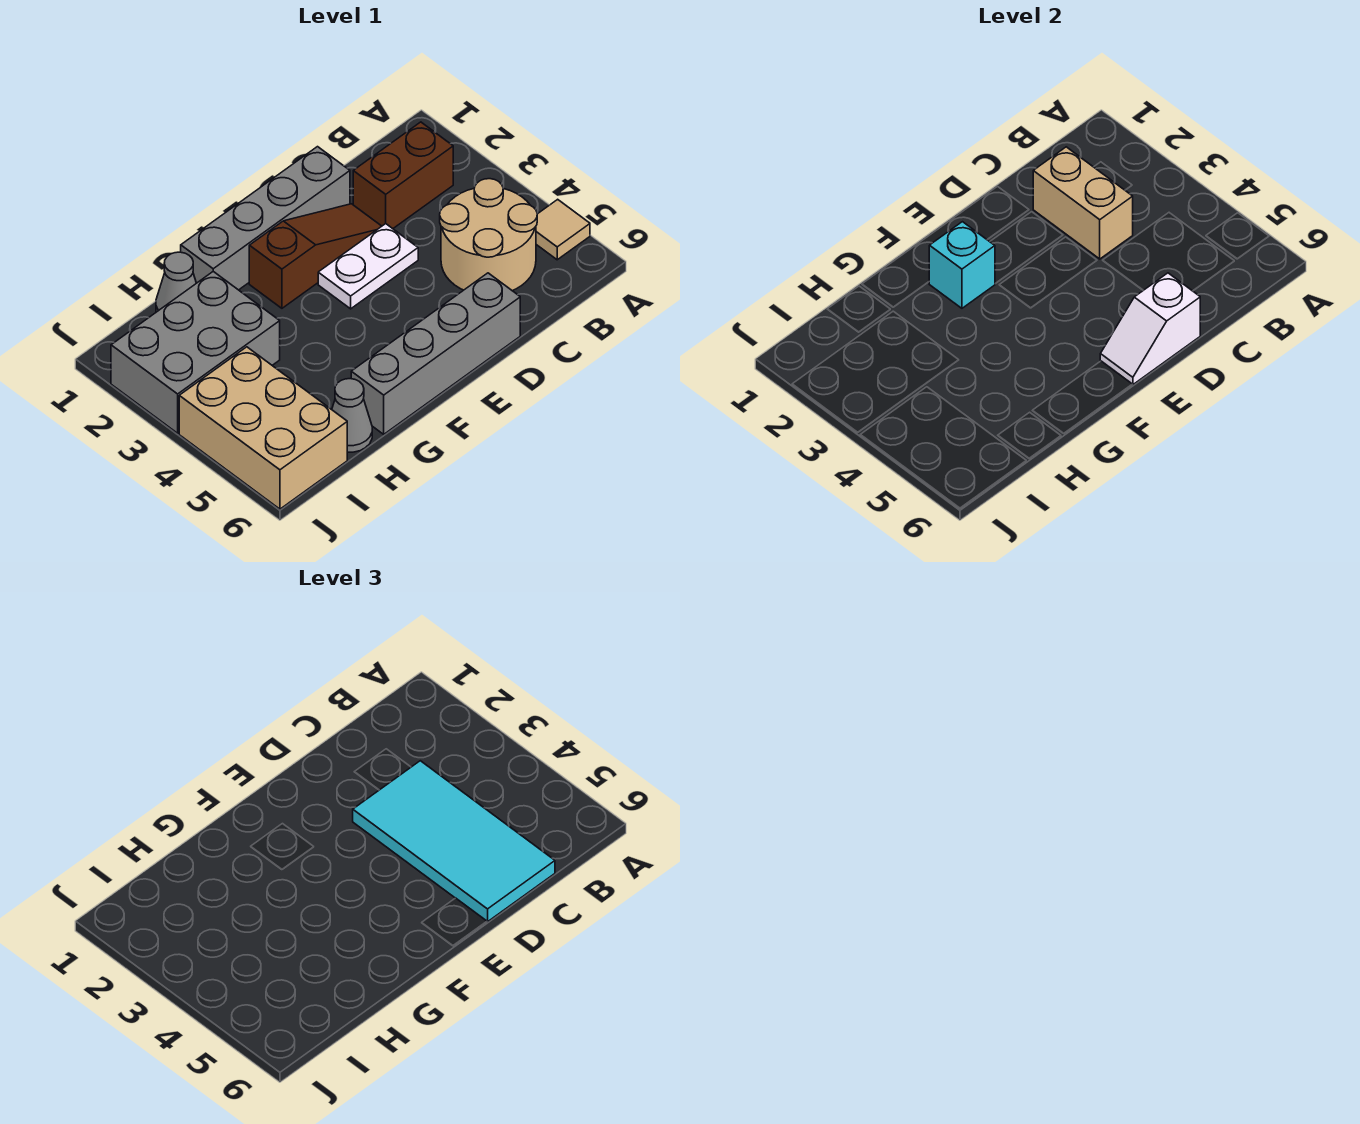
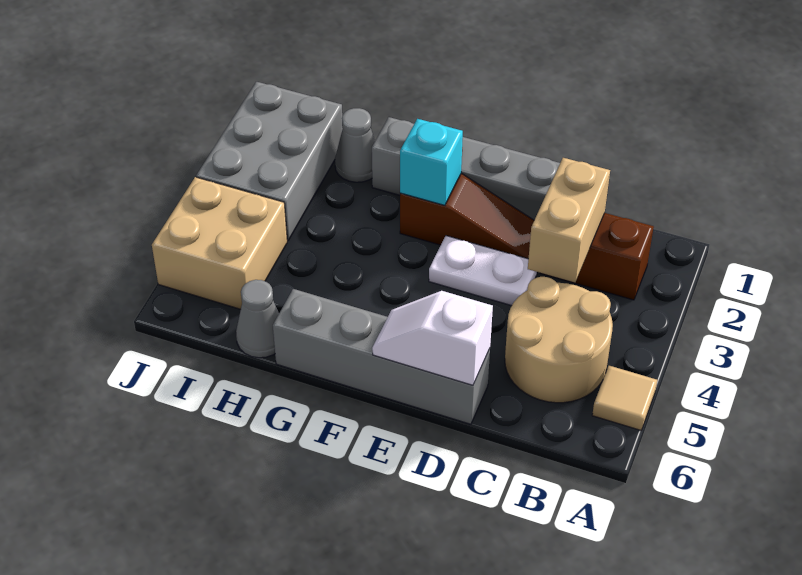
cyan 2x4 tile [353,761,555,922] -> none
grey 2x3 brick [111,272,280,433] -> grey 2x3 brick turned to [196,82,343,241]
tan 2x3 brick [179,347,347,509] -> tan 2x2 brick [152,177,287,309]

